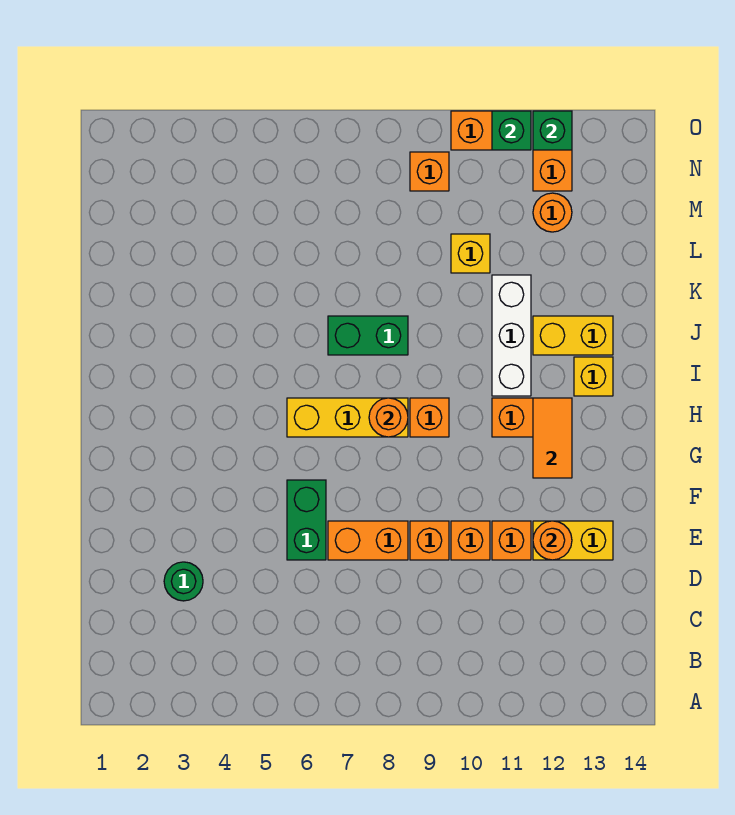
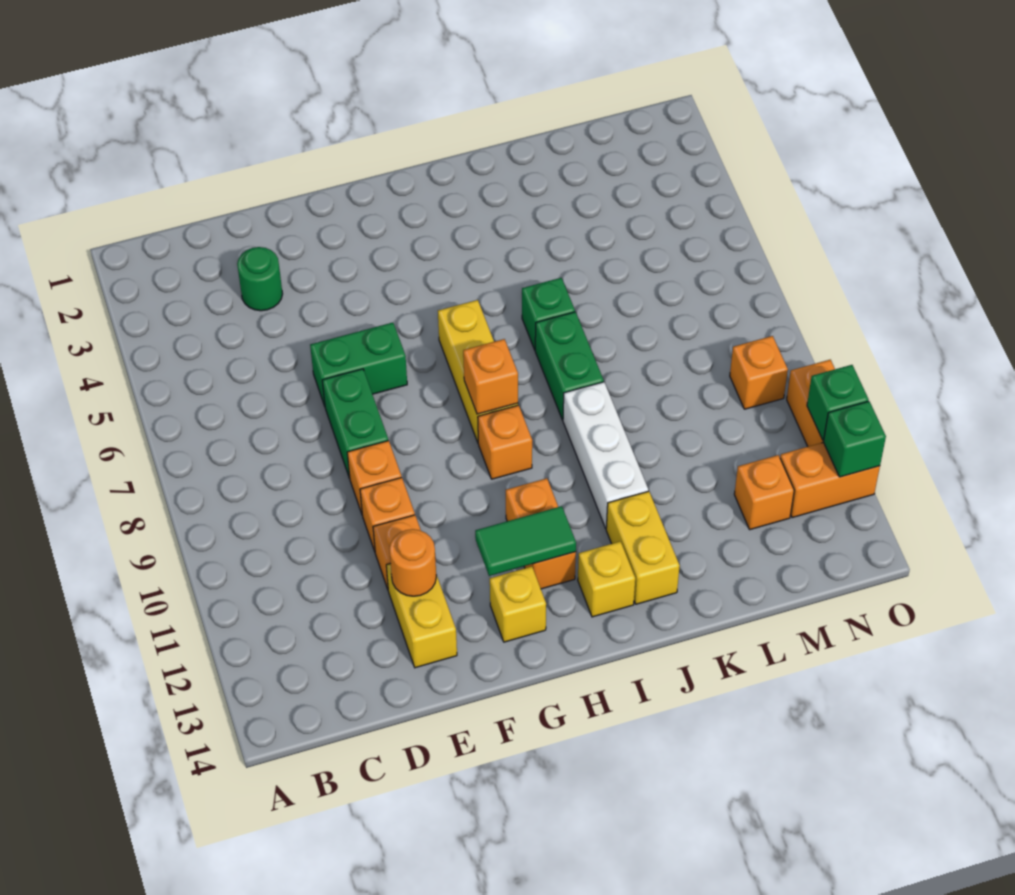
orange 1x2 brick [328,521,408,560] -> green 1x2 brick [322,369,388,478]
orange 1x2 tile [533,398,572,478] -> green 1x2 tile [475,506,576,576]
orange 1x1 round brick [369,398,408,437] -> orange 1x1 brick [463,339,518,414]
white 1x3 brick [492,275,531,396] -> white 1x3 brick turned to [563,382,648,528]
none -> green 1x1 brick [522,278,575,350]
yellow 1x1 brick [451,234,490,273] -> yellow 1x1 brick moved to [490,566,546,642]
orange 1x1 round brick [533,193,572,232] -> orange 1x1 brick [734,455,794,530]

